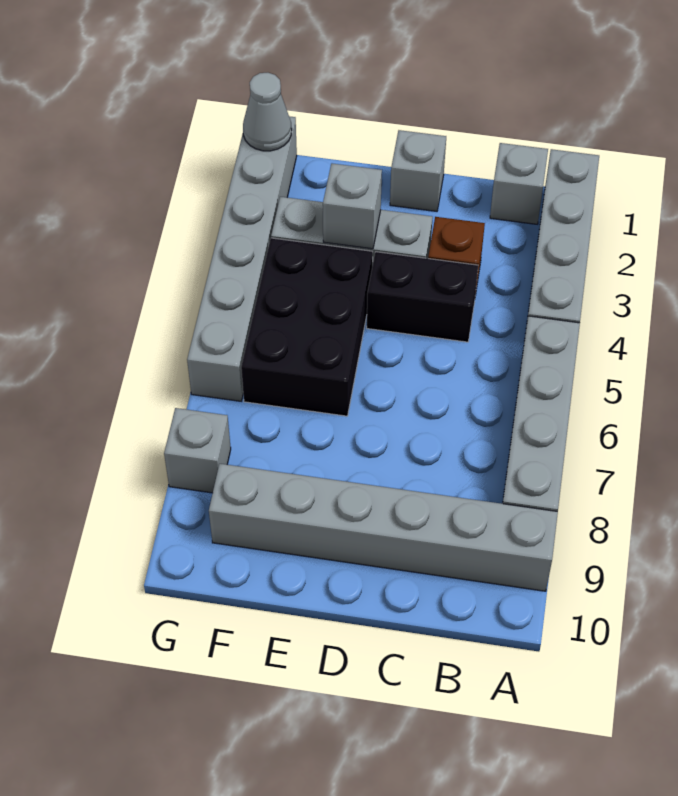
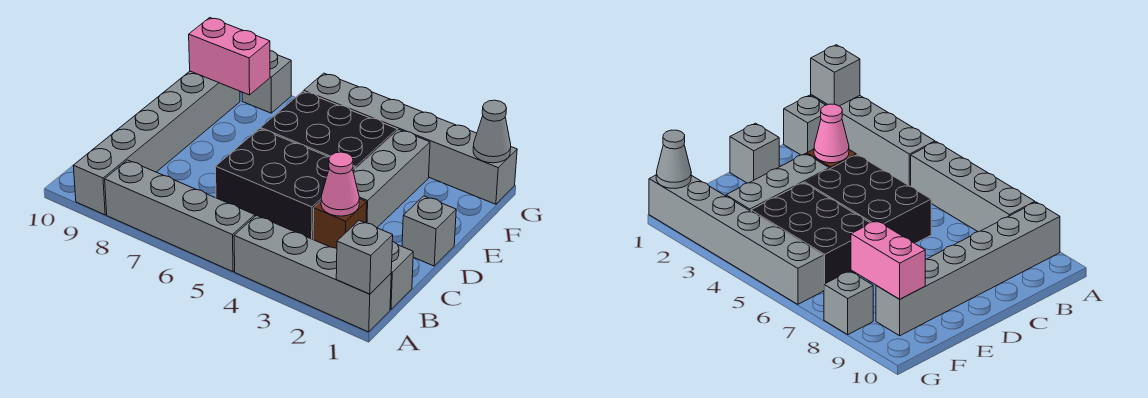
none -> pink 1x1 cone [321,152,359,216]
black 1x2 brick [367,252,478,342] -> black 2x3 brick [215,129,355,239]
grey 1x1 brick [323,163,382,249] -> grey 1x1 brick moved to [336,221,393,294]
none -> pink 1x2 brick [189,18,270,95]

